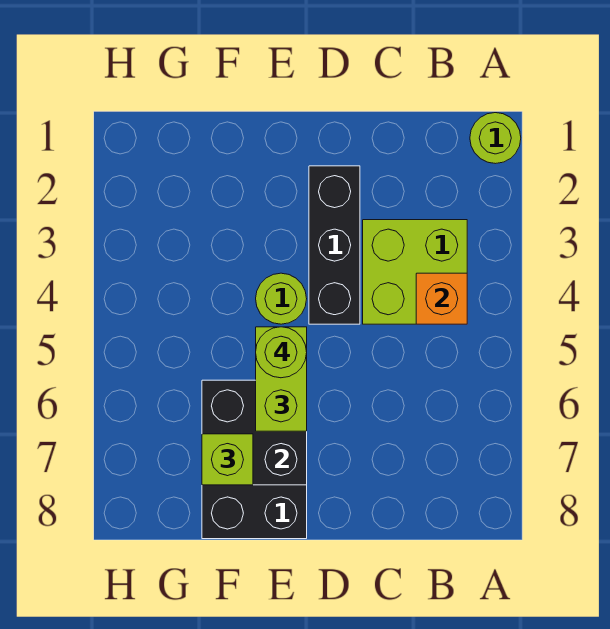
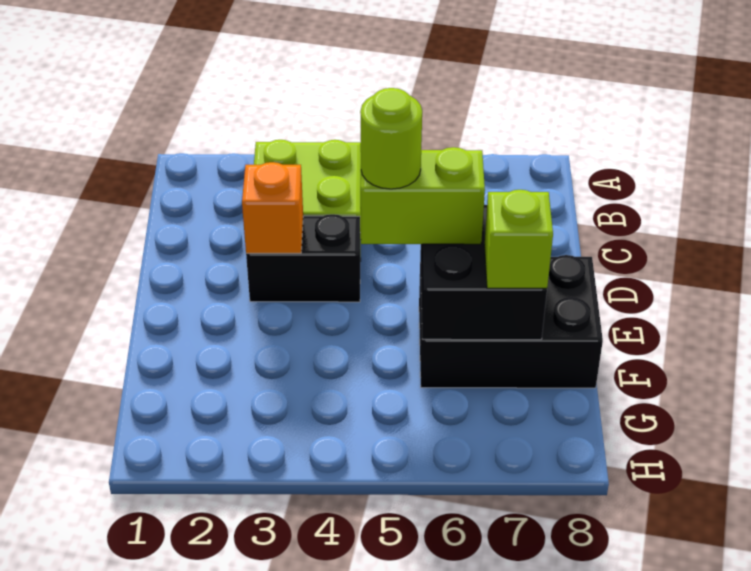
lime 1x1 round brick [470,113,521,164] -> none
orange 1x1 brick [416,273,467,324] -> orange 1x1 brick moved to [242,162,303,253]
black 1x3 brick [309,166,360,324] -> black 1x2 brick [246,214,360,302]
lime 1x1 round brick [256,273,307,324] -> none

